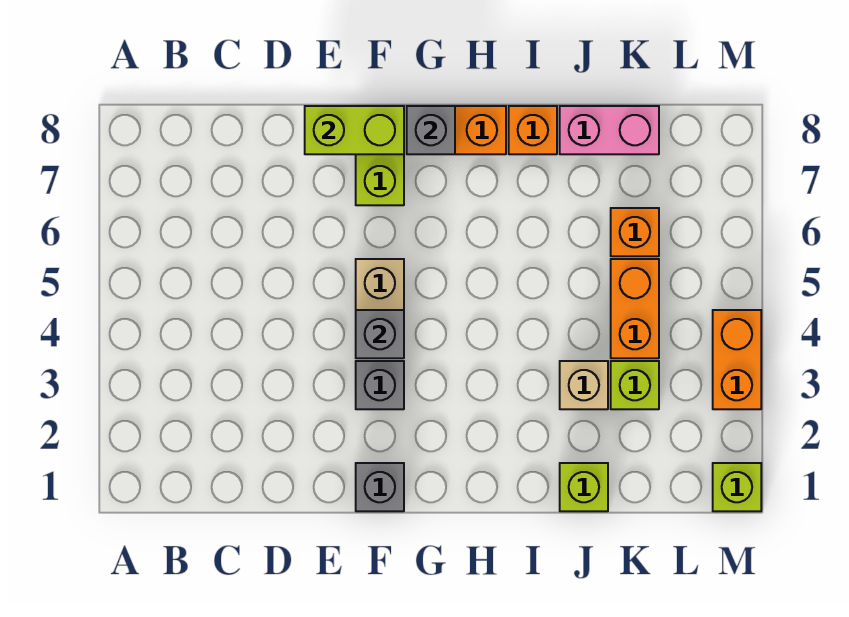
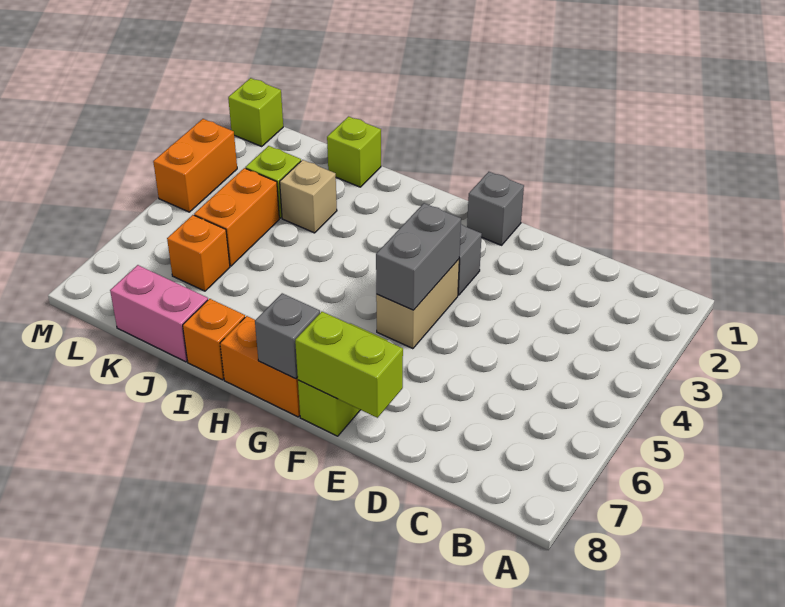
grey 1x1 brick [356,310,404,358] -> grey 1x2 brick [376,203,461,310]

